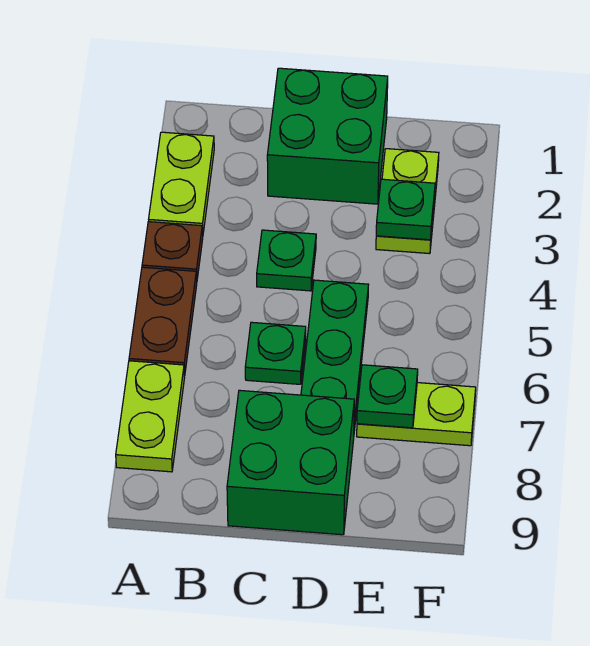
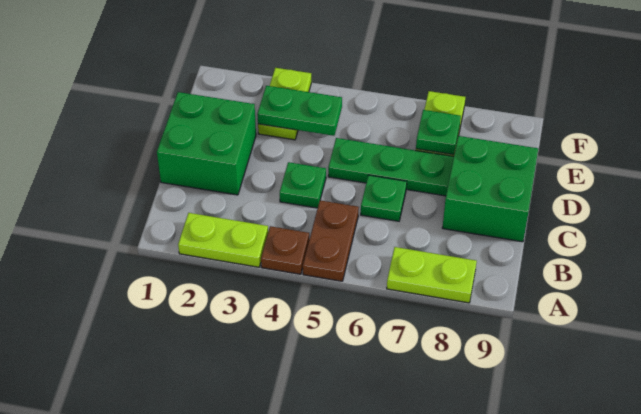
brown 1x2 plate [129,267,197,375] -> brown 1x2 plate turned to [303,200,359,281]
lime 1x2 plate [376,149,439,254] -> lime 1x2 plate turned to [258,68,311,140]
green 1x1 plate [376,179,435,240] -> green 1x2 plate [257,86,342,136]

